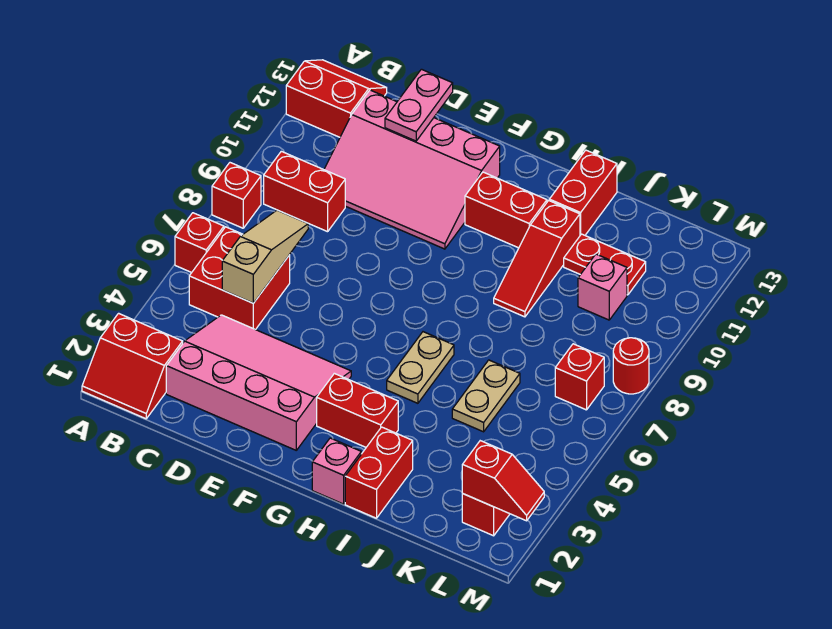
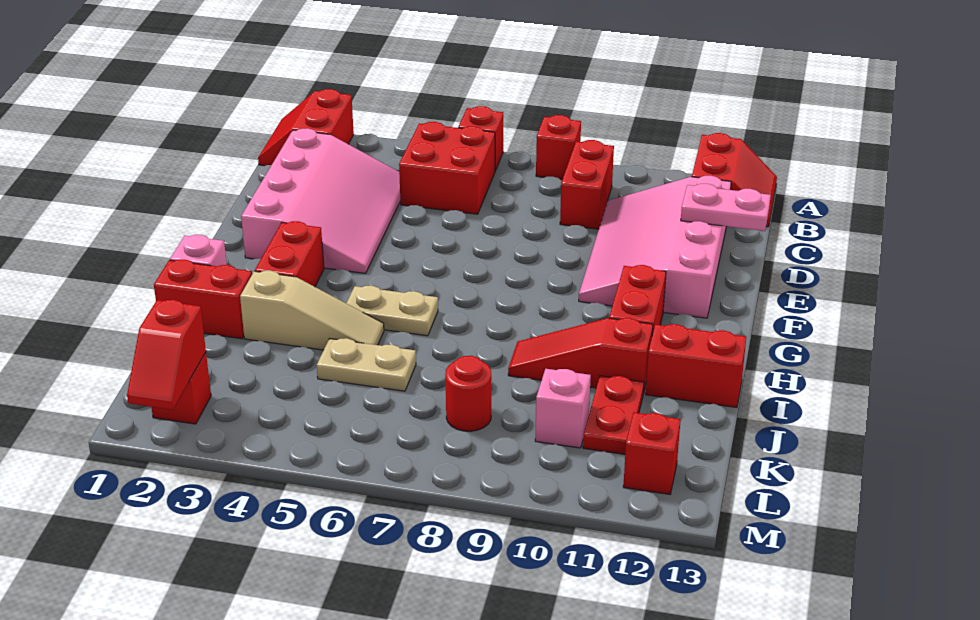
tan 1x3 slope [222,210,308,303] -> tan 1x3 slope moved to [240,271,384,350]
red 1x1 brick [555,344,604,410] -> red 1x1 brick moved to [623,412,681,494]
red 1x1 round brick [613,338,649,394] -> red 1x1 round brick moved to [445,356,491,431]

